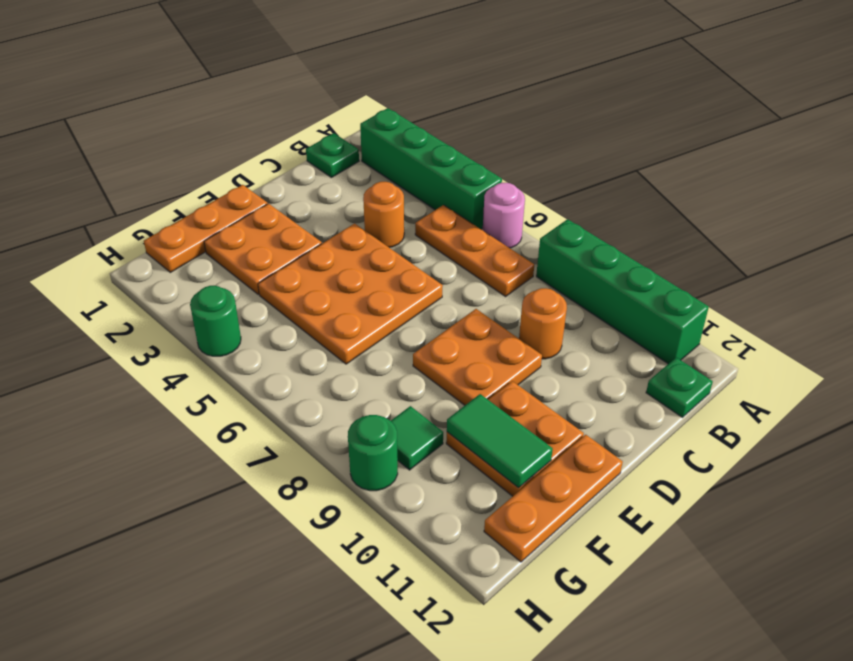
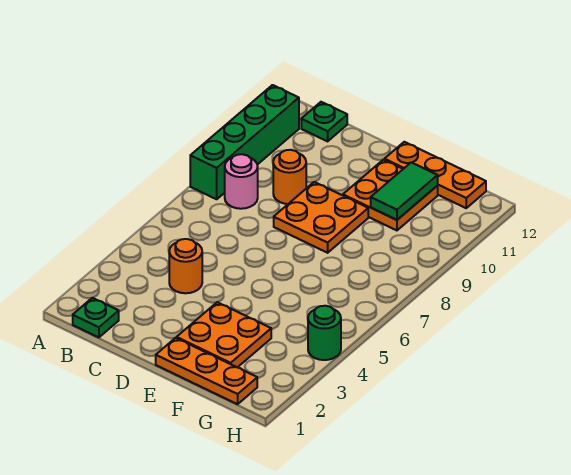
green 1x4 brick [360,108,502,229] -> none
pink 1x1 round brick [483,183,525,248] -> pink 1x1 round brick moved to [225,154,258,209]
orange 1x3 plate [415,205,534,296] -> none
orange 3x3 plate [258,223,443,364] -> none
green 1x1 tile [391,406,443,470] -> none
green 1x1 round brick [348,415,398,491] -> none

